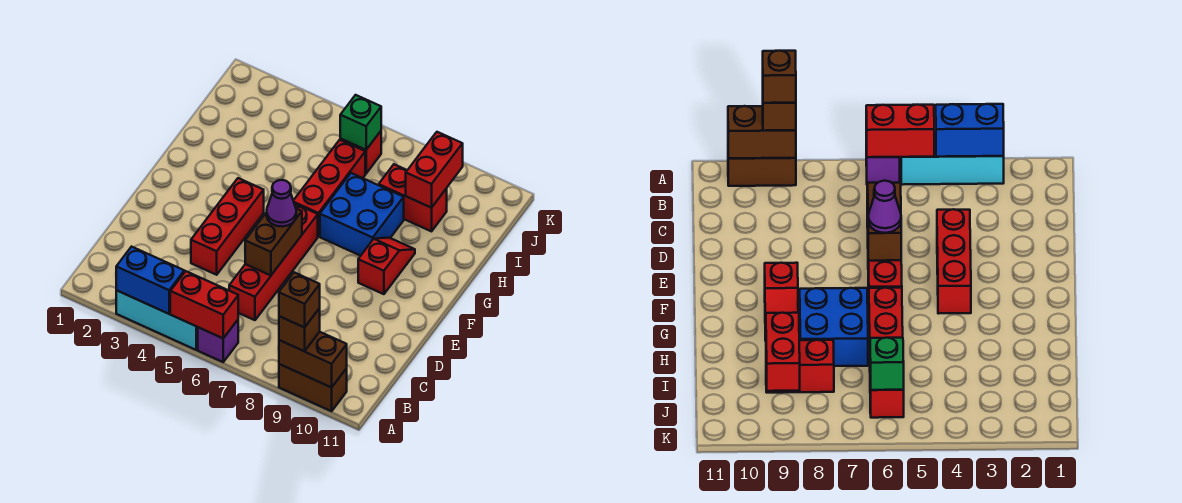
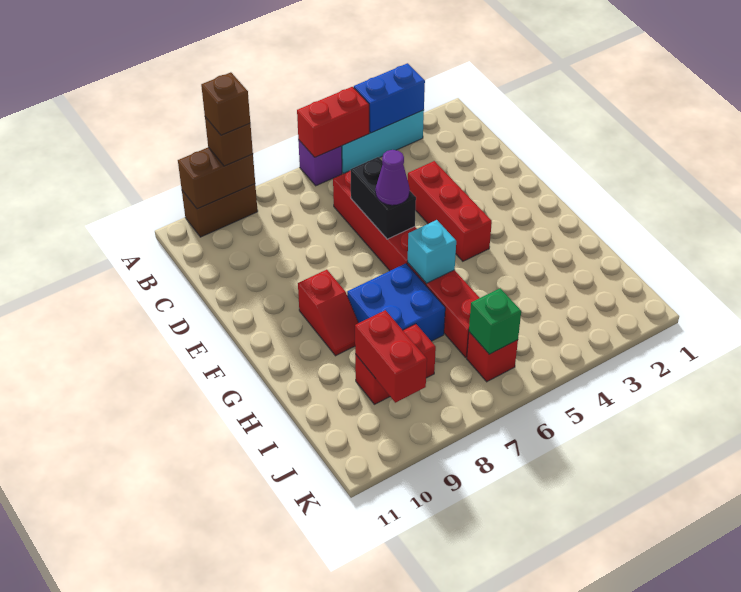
brown 1x2 brick [245,209,302,275] -> black 1x2 brick [351,157,416,239]
none -> cyan 1x1 brick [408,220,456,283]

